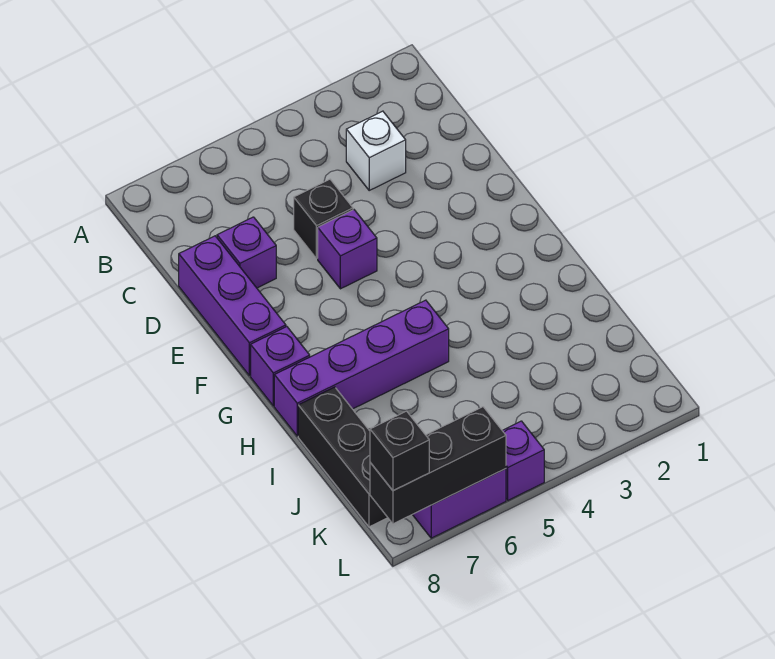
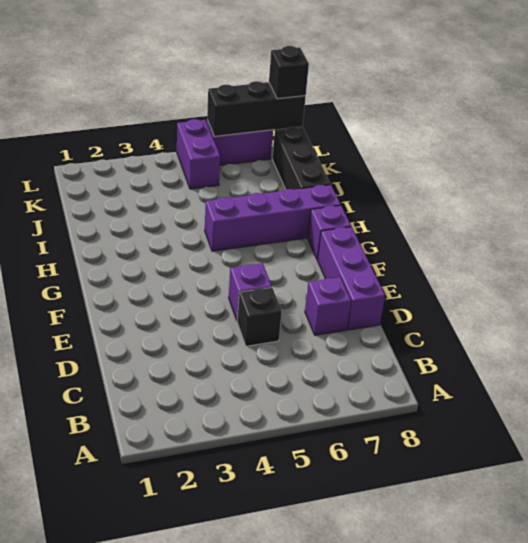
white 1x1 brick [346,111,406,190] -> none
purple 1x1 brick [502,421,544,500] -> purple 1x2 brick [177,119,220,189]

